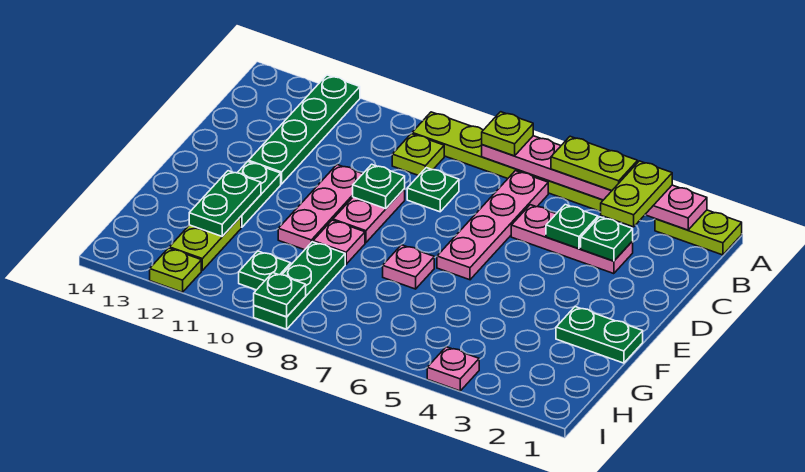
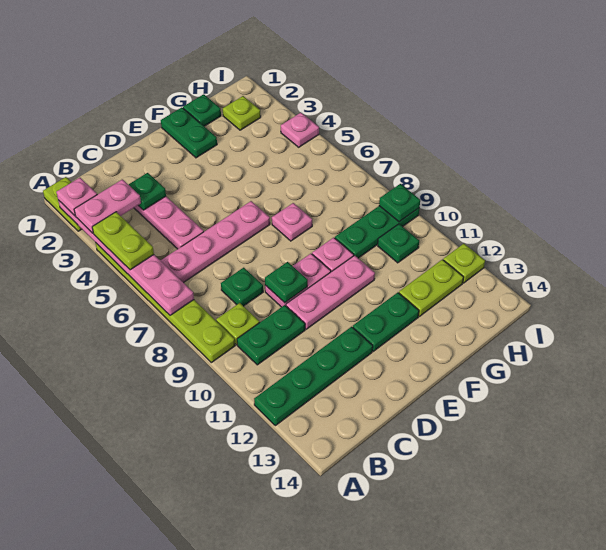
none -> pink 1x1 plate [56,178,97,216]
lime 1x2 plate [601,161,672,227] -> pink 1x2 plate [74,179,141,233]
lime 1x1 plate [482,112,533,156] -> lime 1x1 plate moved to [223,96,261,130]
green 1x1 plate [546,205,598,249] -> green 1x1 plate moved to [183,94,221,126]
green 1x2 plate [189,171,261,236] -> green 1x2 plate moved to [237,305,305,365]

